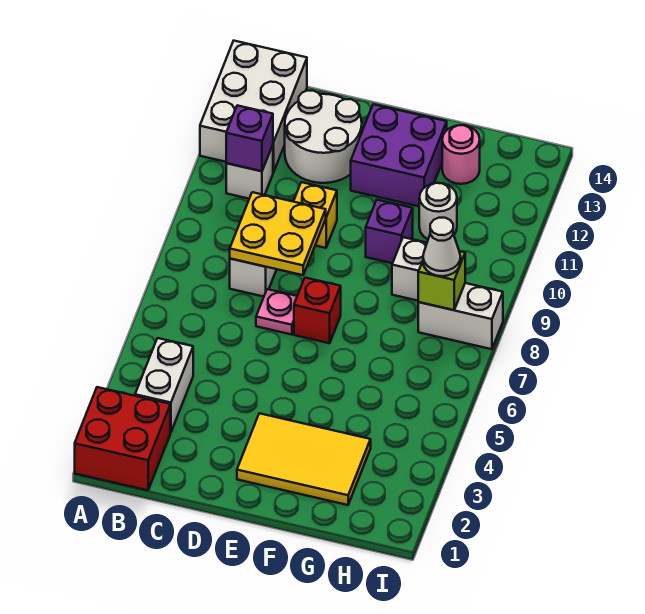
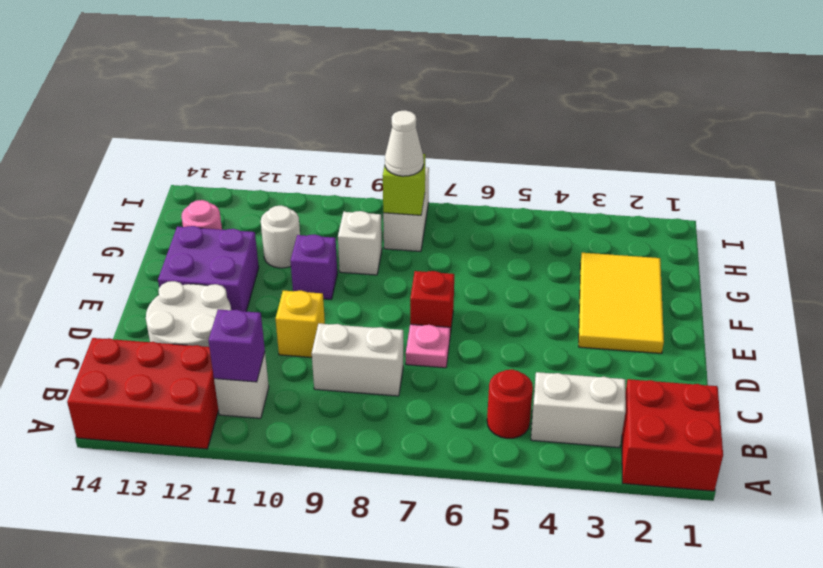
white 2x3 brick [200,41,307,173] -> red 2x3 brick [67,338,219,449]
none -> red 1x1 round brick [487,370,533,438]
yellow 2x2 plate [230,192,326,275] -> none

